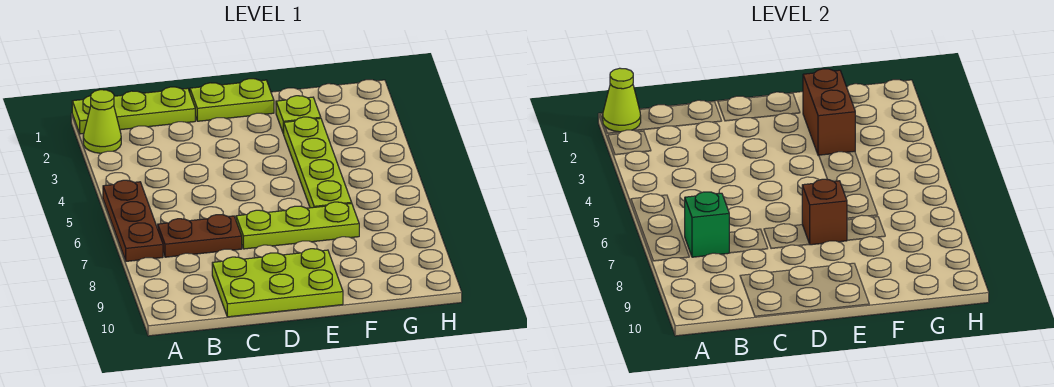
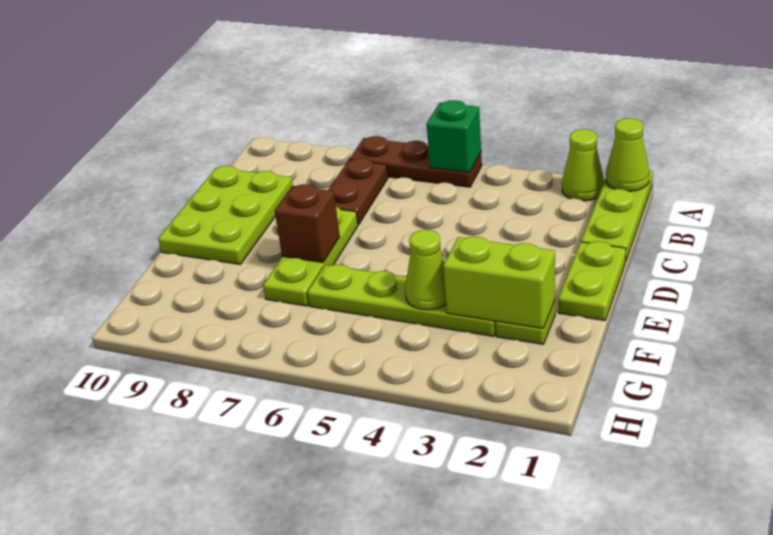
green 1x1 brick [685,192,729,257] -> green 1x1 brick moved to [427,100,481,173]
brown 1x2 brick [803,69,855,156] -> lime 1x2 brick [443,236,555,329]
none -> lime 1x1 cone [405,230,446,310]

